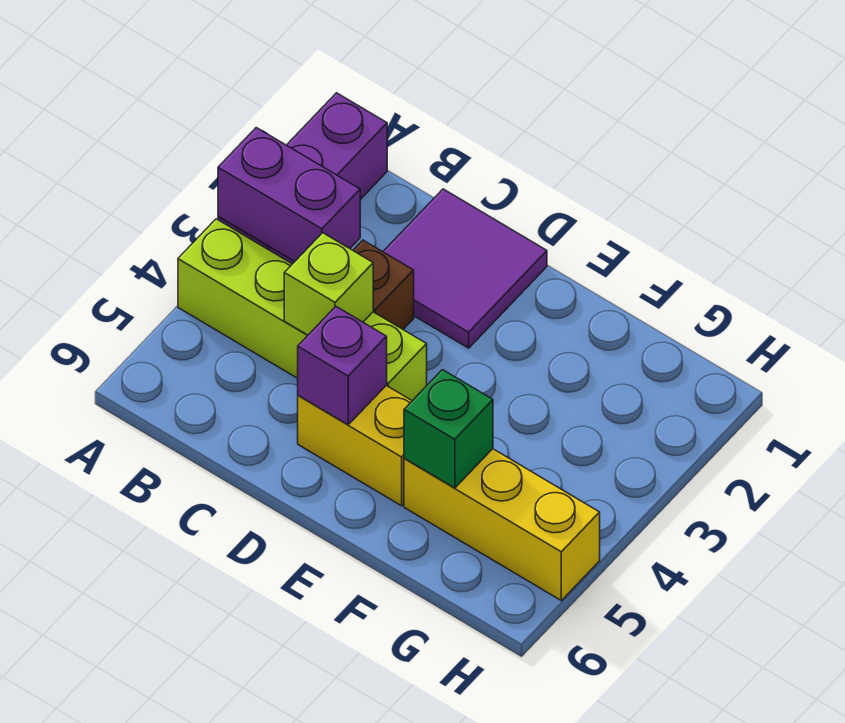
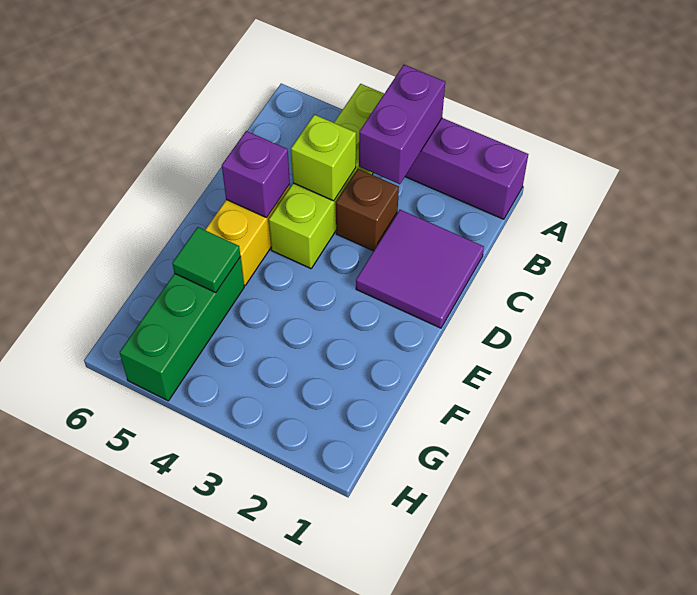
yellow 1x3 brick [404,449,600,600] -> green 1x3 brick [120,257,244,401]
green 1x1 brick [404,370,493,488] -> green 1x1 tile [172,227,240,292]

